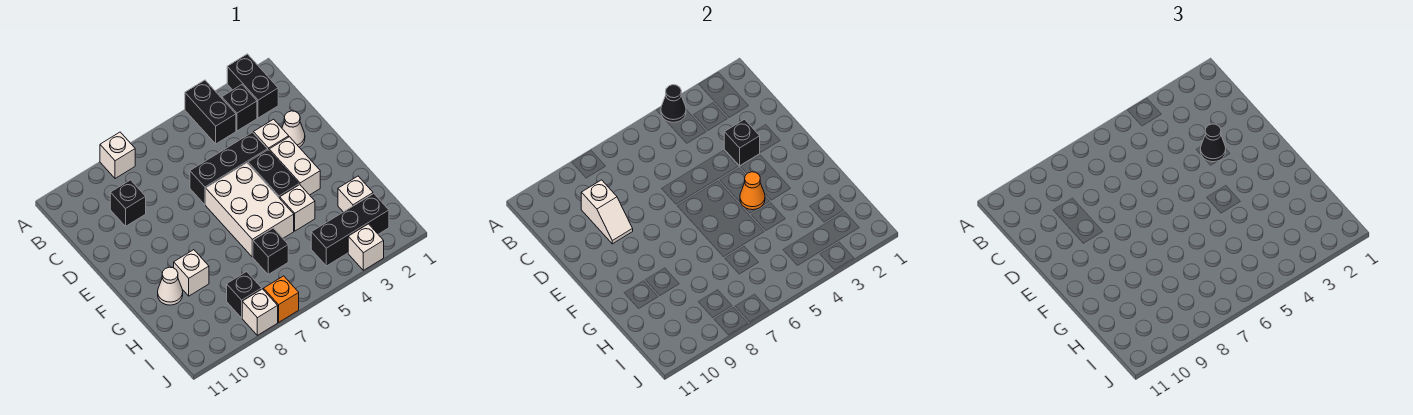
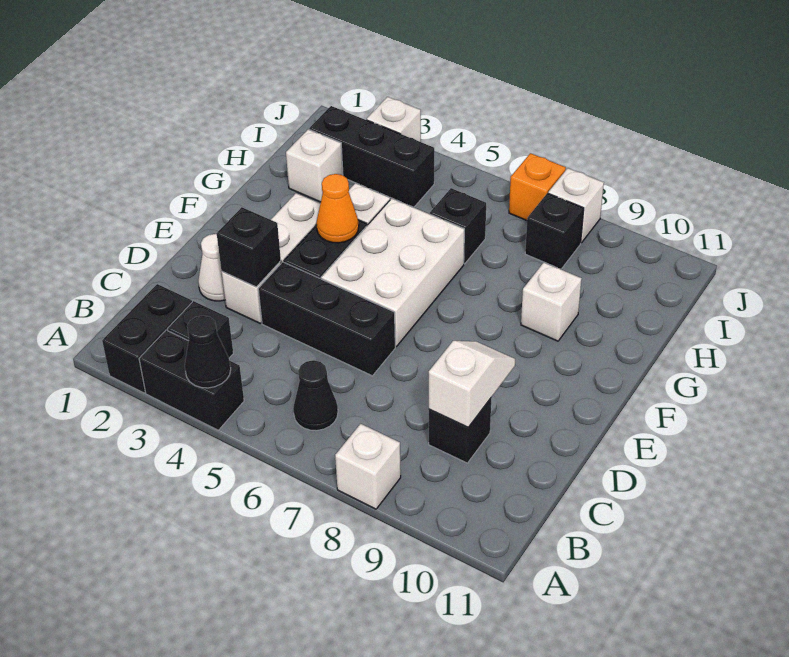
black 1x2 brick [185,80,236,144] -> black 1x2 brick turned to [139,330,244,430]
black 1x1 cone [1201,124,1226,162] -> black 1x1 cone moved to [293,360,338,431]
white 1x1 cone [158,267,183,305] -> none

